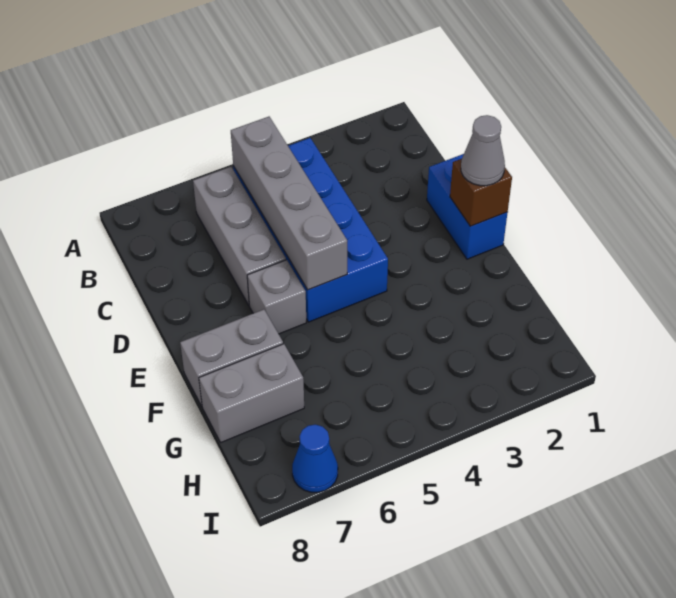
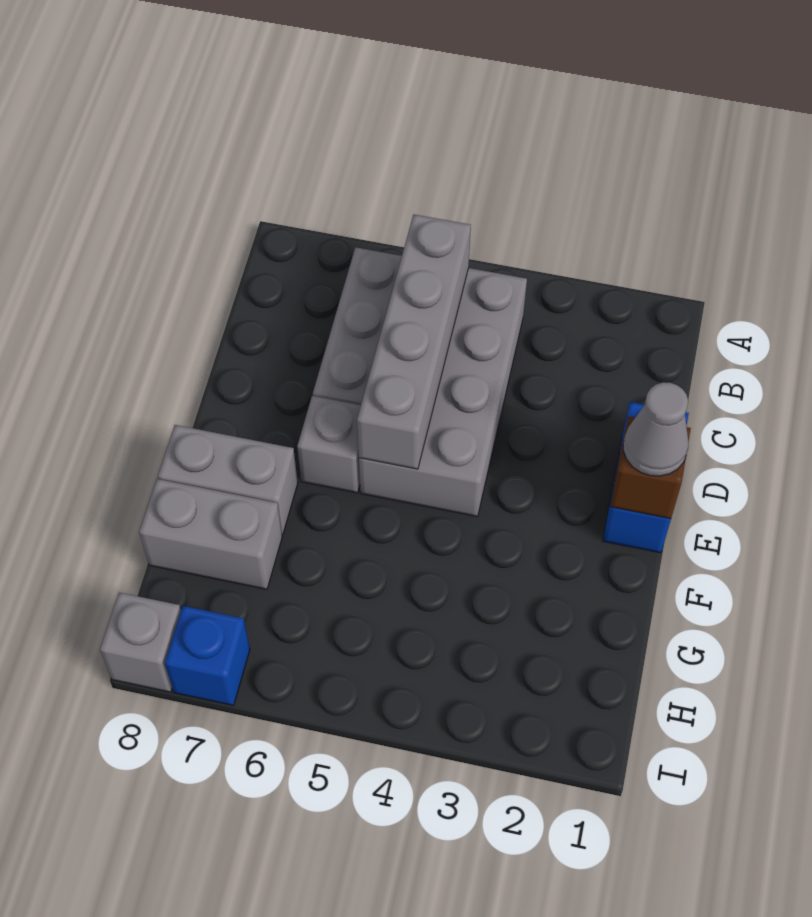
blue 2x4 brick [233,138,388,322] -> grey 2x4 brick [359,268,527,516]
blue 1x1 cone [292,425,338,492] -> blue 1x1 brick [165,606,250,705]
none -> grey 1x1 brick [100,593,181,692]

